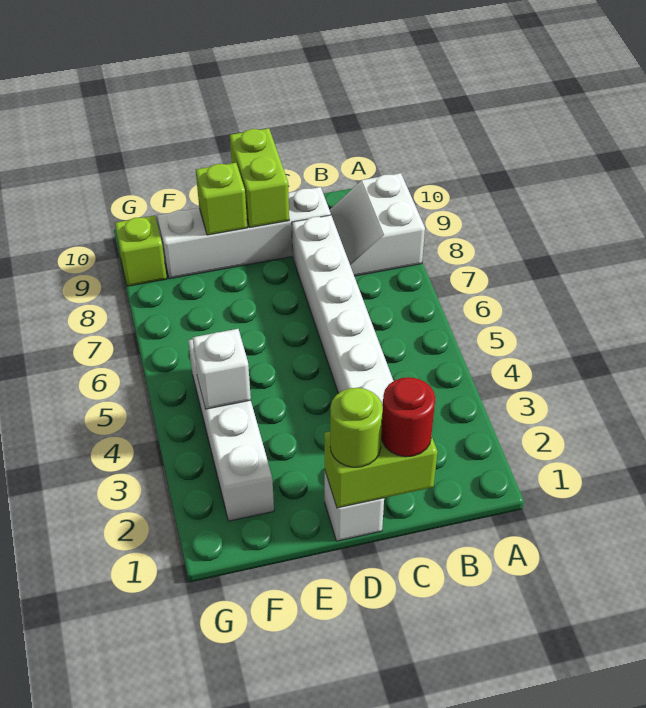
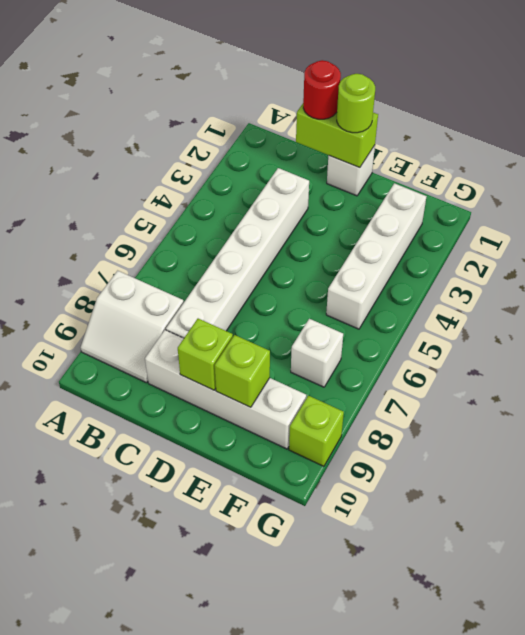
white 2x2 slope [330,173,425,276] -> white 2x2 slope turned to [81,271,184,383]
lime 1x2 brick [230,128,289,227] -> lime 1x1 brick [178,319,233,390]
white 1x1 brick [193,329,251,409] -> white 1x1 brick moved to [291,319,343,387]

